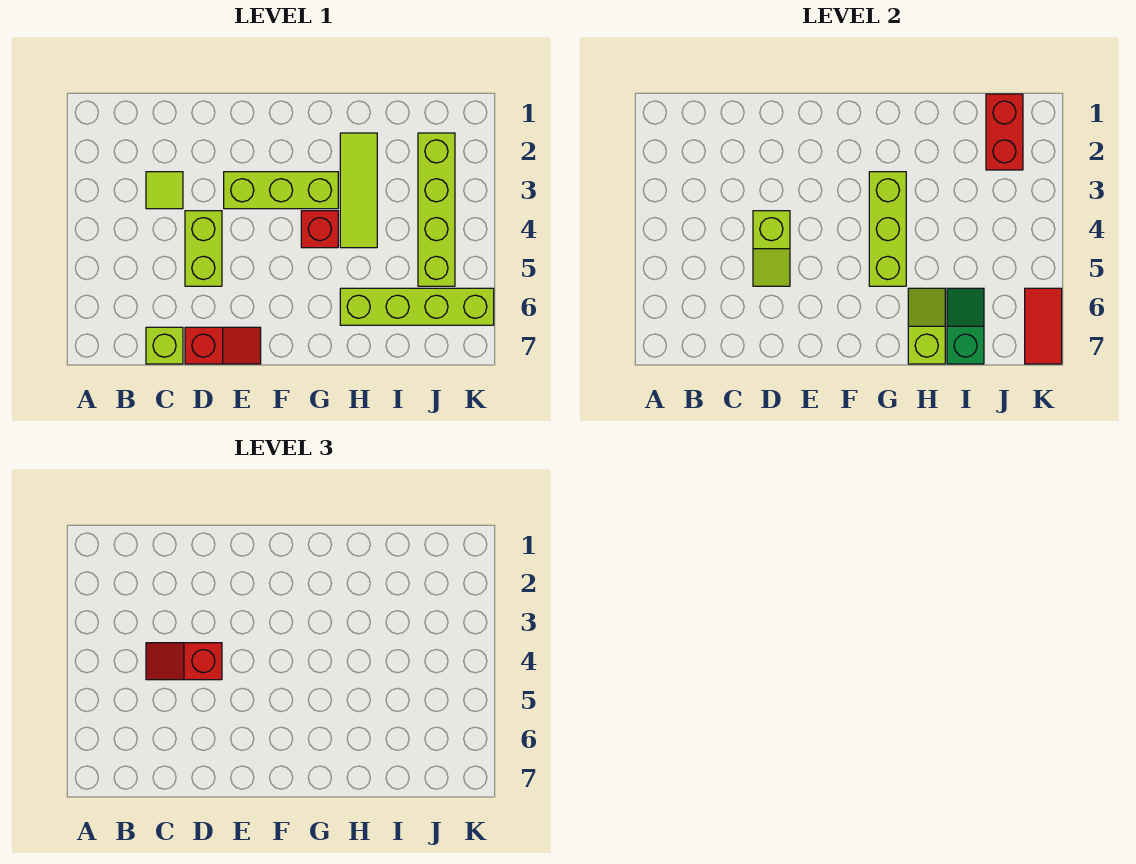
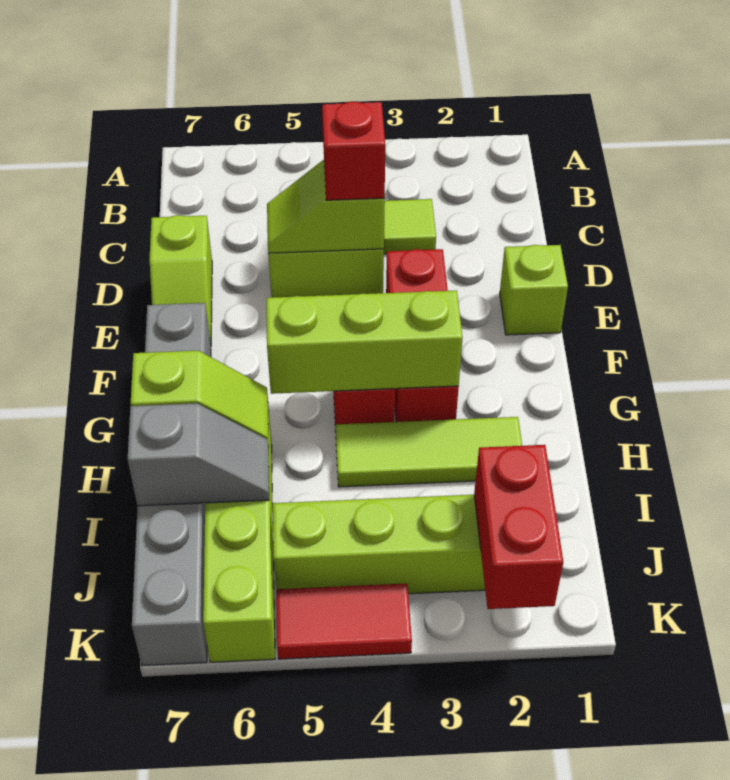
lime 1x1 brick [146,327,183,364] -> lime 1x1 brick moved to [500,245,568,335]
red 1x2 slope [185,327,261,364] -> lime 1x2 slope [150,215,212,343]
lime 1x3 brick [224,172,338,209] -> red 1x3 brick [386,249,459,422]
none -> grey 1x6 brick [132,303,211,666]
green 1x2 slope [947,288,984,364] -> grey 1x2 slope [128,403,269,506]
red 1x2 brick [986,94,1023,170] -> red 1x2 brick turned to [474,445,563,609]
red 1x2 tile [1025,288,1062,364] -> red 1x2 tile moved to [276,583,412,659]

